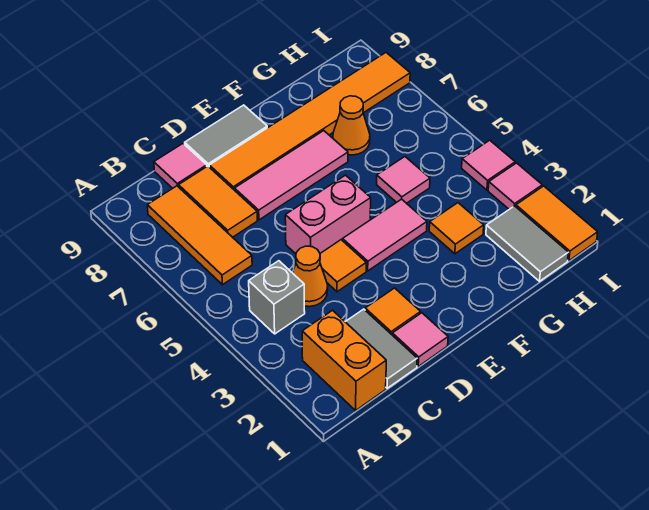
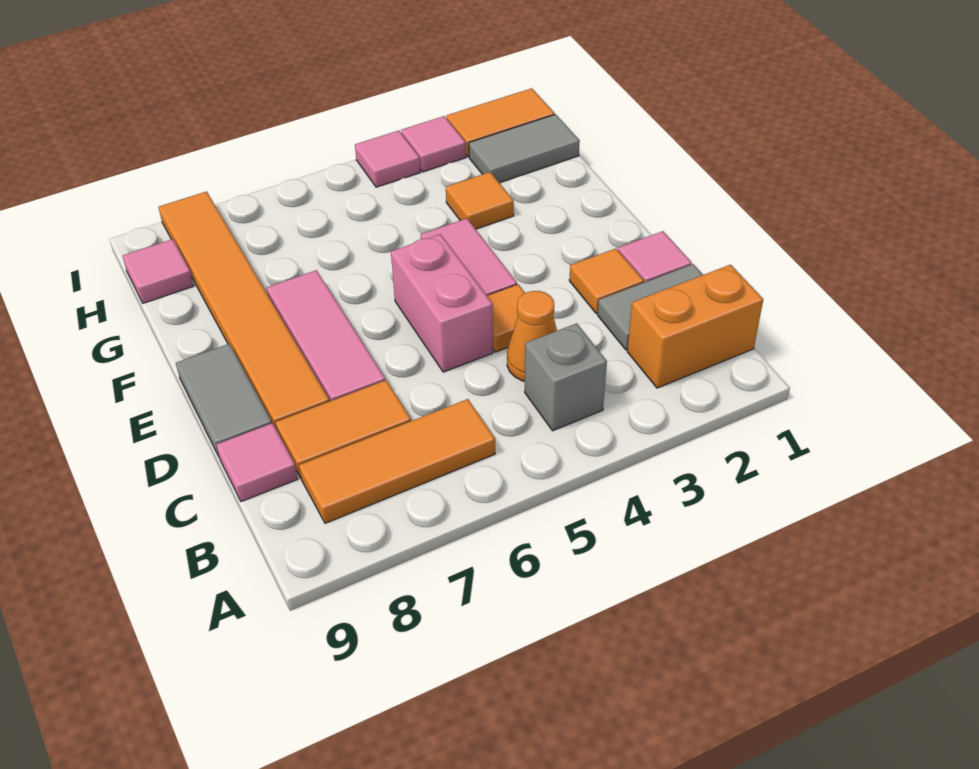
pink 1x1 tile [377,157,430,203] -> pink 1x1 tile moved to [123,239,194,303]
orange 1x1 cone [333,96,370,155] -> none

